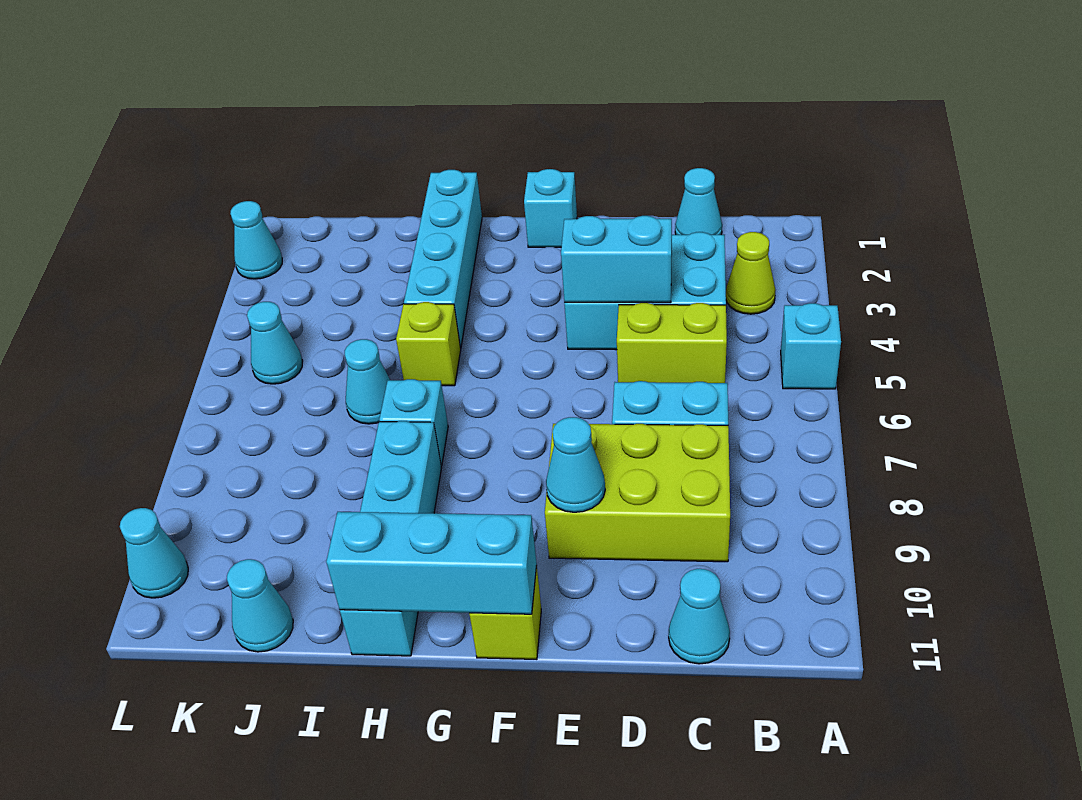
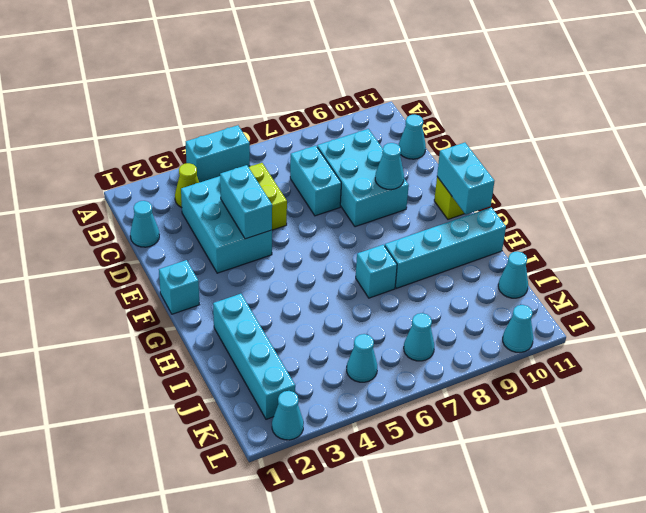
cyan 1x1 brick [781,303,841,389] -> cyan 1x2 brick [186,125,250,183]
lime 2x3 brick [545,424,730,562] -> cyan 2x3 brick [317,129,409,227]
cyan 1x3 brick [326,512,537,614] -> cyan 1x2 brick [437,143,494,214]
cyan 1x4 brick [404,170,482,349] -> cyan 1x4 brick turned to [213,294,295,419]
lime 1x1 brick [396,302,461,386] -> none
cyan 1x1 cone [345,339,390,424] -> cyan 1x1 cone moved to [404,313,434,361]

